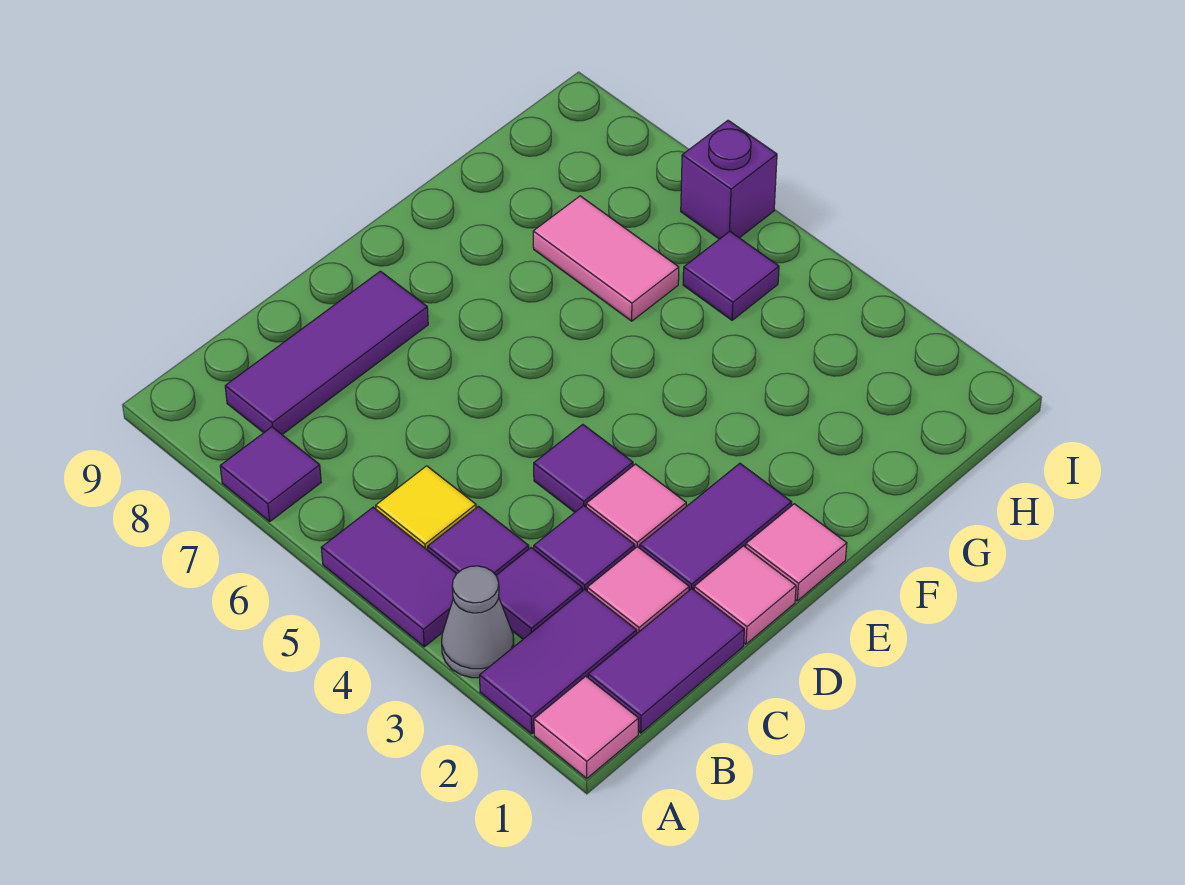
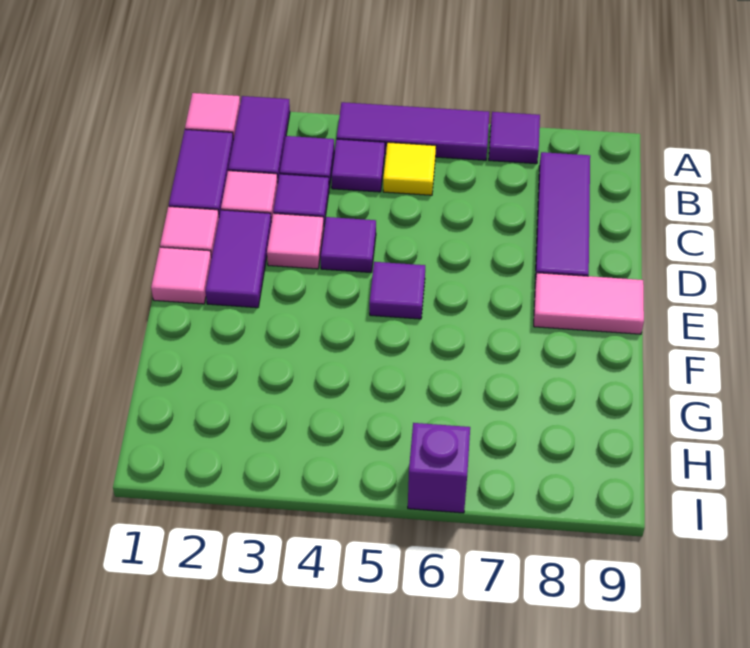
grey 1x1 cone [442,566,514,678] -> none
purple 1x2 tile [321,507,457,647] -> purple 1x3 tile [337,102,489,160]
pink 1x2 tile [533,196,679,321] -> pink 1x2 tile moved to [534,273,644,334]
purple 1x1 tile [683,231,779,320] -> purple 1x1 tile moved to [369,262,425,319]

